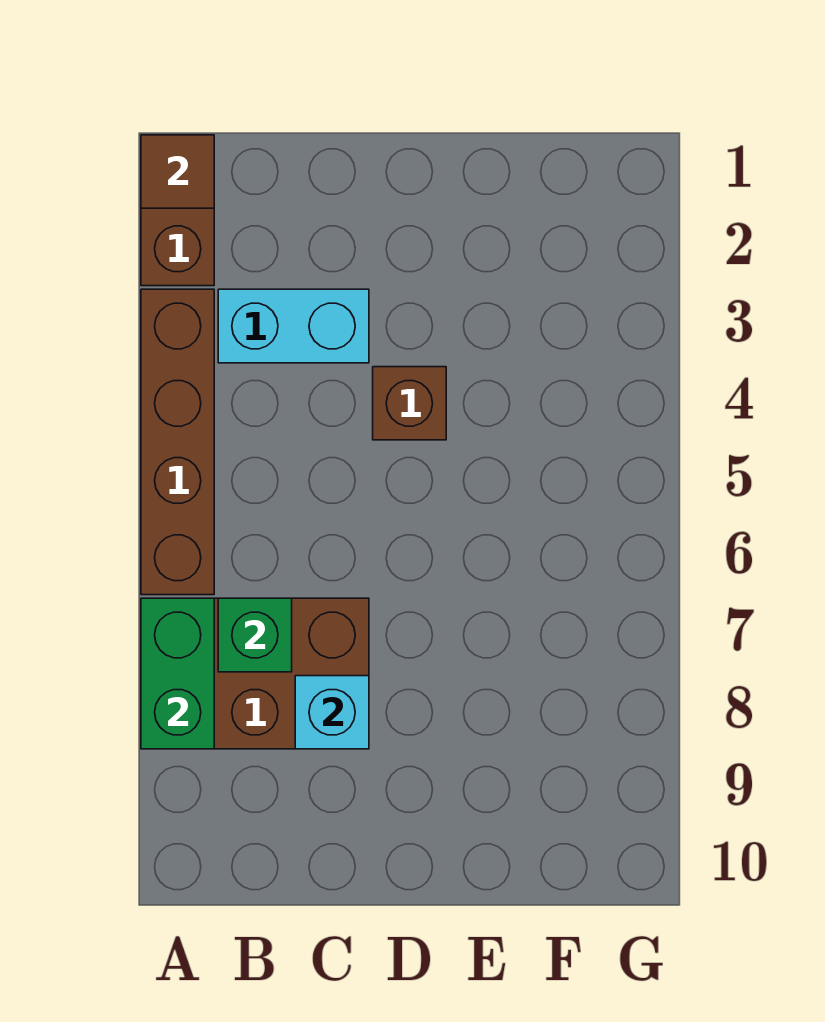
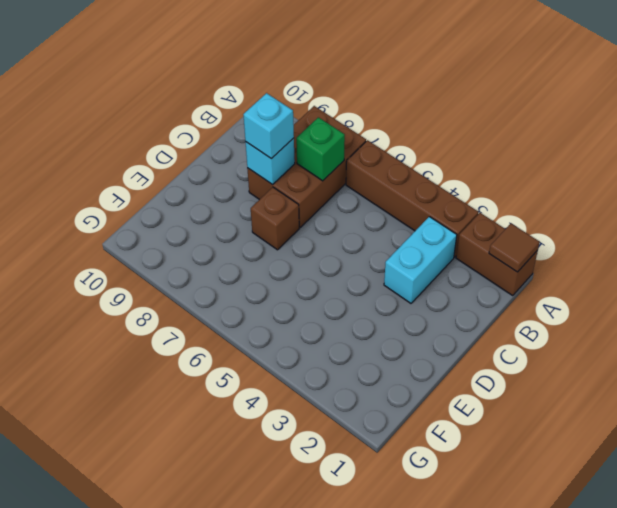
green 1x2 brick [141,598,214,749] -> none
none -> cyan 1x1 brick [243,93,294,159]
brown 1x1 brick [373,367,446,440] -> brown 1x1 brick moved to [251,187,299,250]

